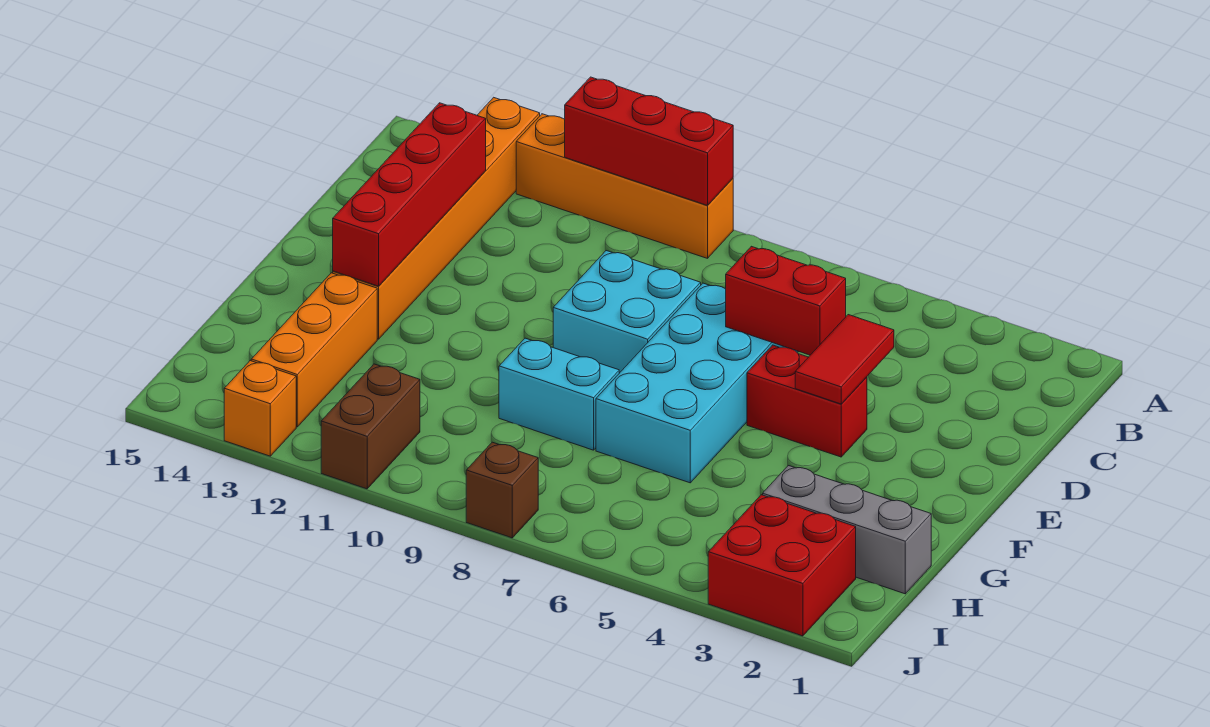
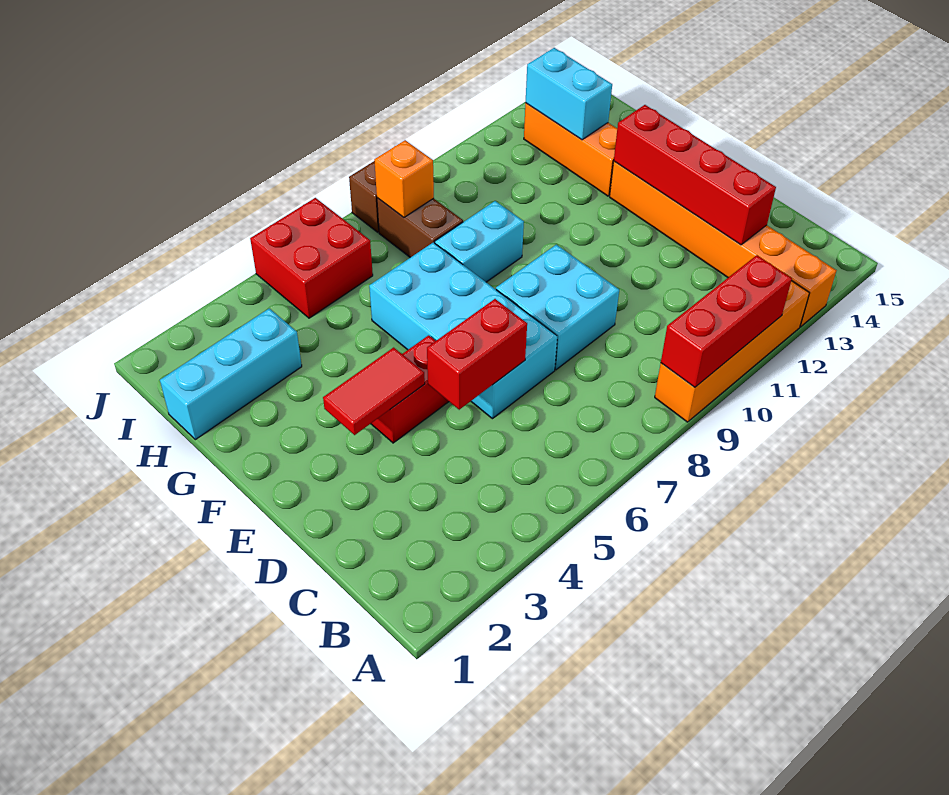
red 1x2 tile [795,315,894,404] -> red 1x2 tile turned to [323,347,425,435]
grey 1x3 brick [763,466,931,594] -> cyan 1x3 brick [160,308,302,440]
none -> cyan 1x2 brick [526,48,612,140]
red 2x2 brick [708,495,856,636] -> red 2x2 brick moved to [250,198,373,318]
brown 1x2 brick [321,364,420,489] -> brown 1x2 brick moved to [377,198,463,258]
orange 1x1 brick [224,361,296,456] -> orange 1x1 brick moved to [374,140,434,217]

